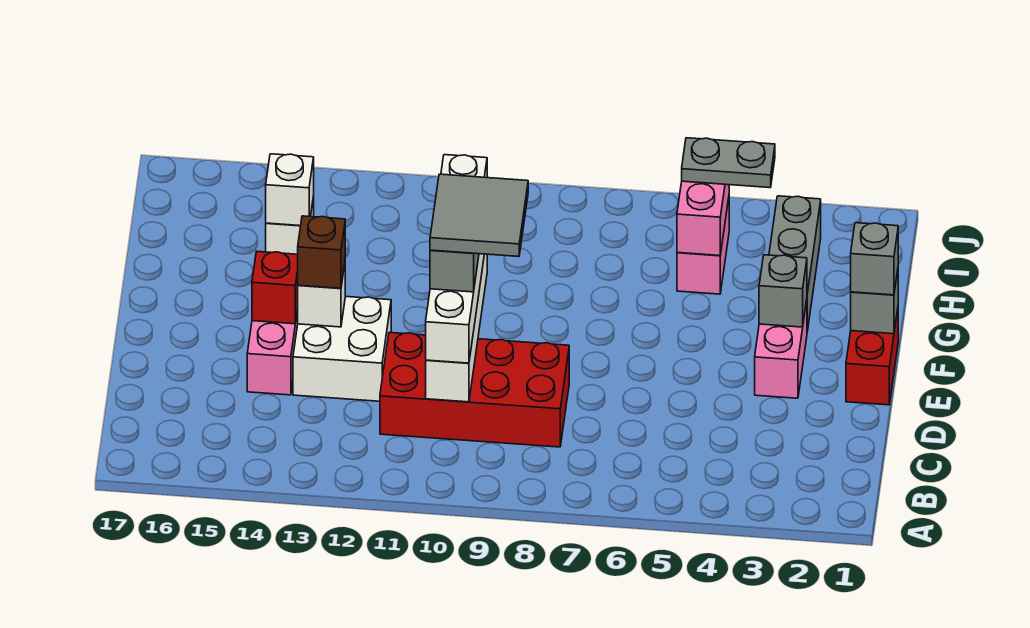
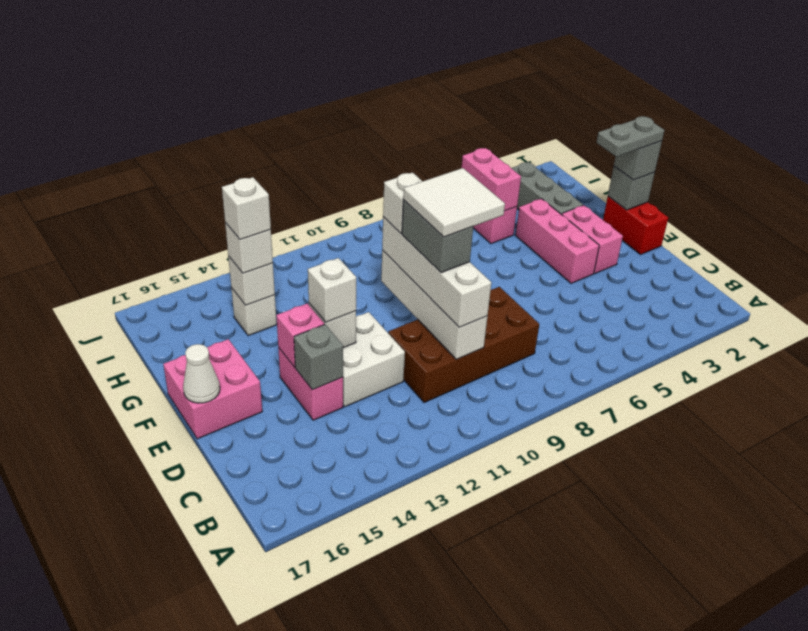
red 2x4 brick [380,333,569,447] -> brown 2x4 brick [388,287,539,403]
grey 2x2 tile [430,174,528,257] -> white 2x2 tile [403,168,505,237]
none -> pink 1x3 brick [515,199,599,283]
brown 1x1 brick [298,216,345,288] -> white 1x1 brick [308,258,356,322]
red 1x1 brick [252,252,298,324] -> pink 1x1 brick [276,304,324,367]
none -> pink 2x2 brick [163,339,262,439]
none -> white 1x1 cone [183,344,220,403]
grey 1x1 brick [759,255,807,327] -> grey 1x1 brick moved to [294,324,343,390]
none -> white 1x1 brick [225,223,273,273]
none -> white 1x1 brick [222,177,271,240]
grey 1x2 plate [682,138,775,188] -> grey 1x2 plate moved to [596,116,664,157]

